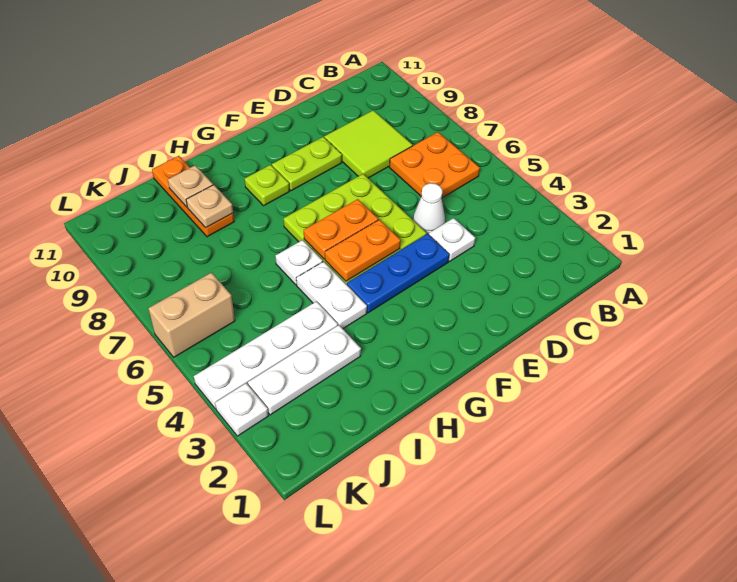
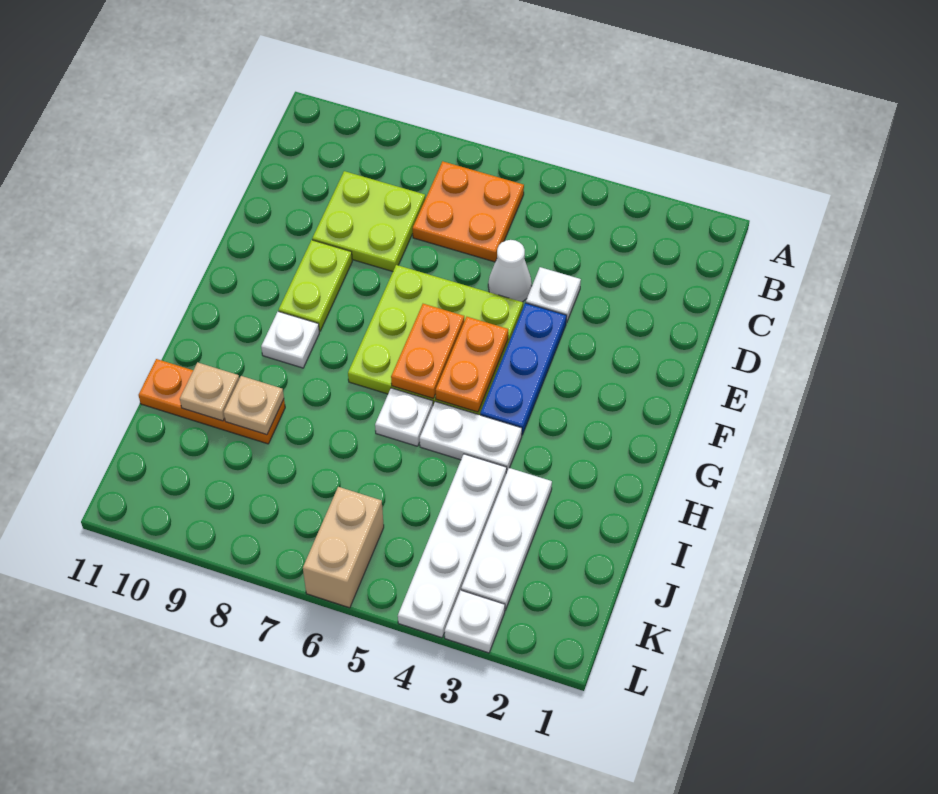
lime 2x2 tile [324,110,413,178] -> lime 2x2 plate [312,171,425,272]
lime 1x1 plate [245,165,289,206] -> white 1x1 plate [261,311,319,368]

